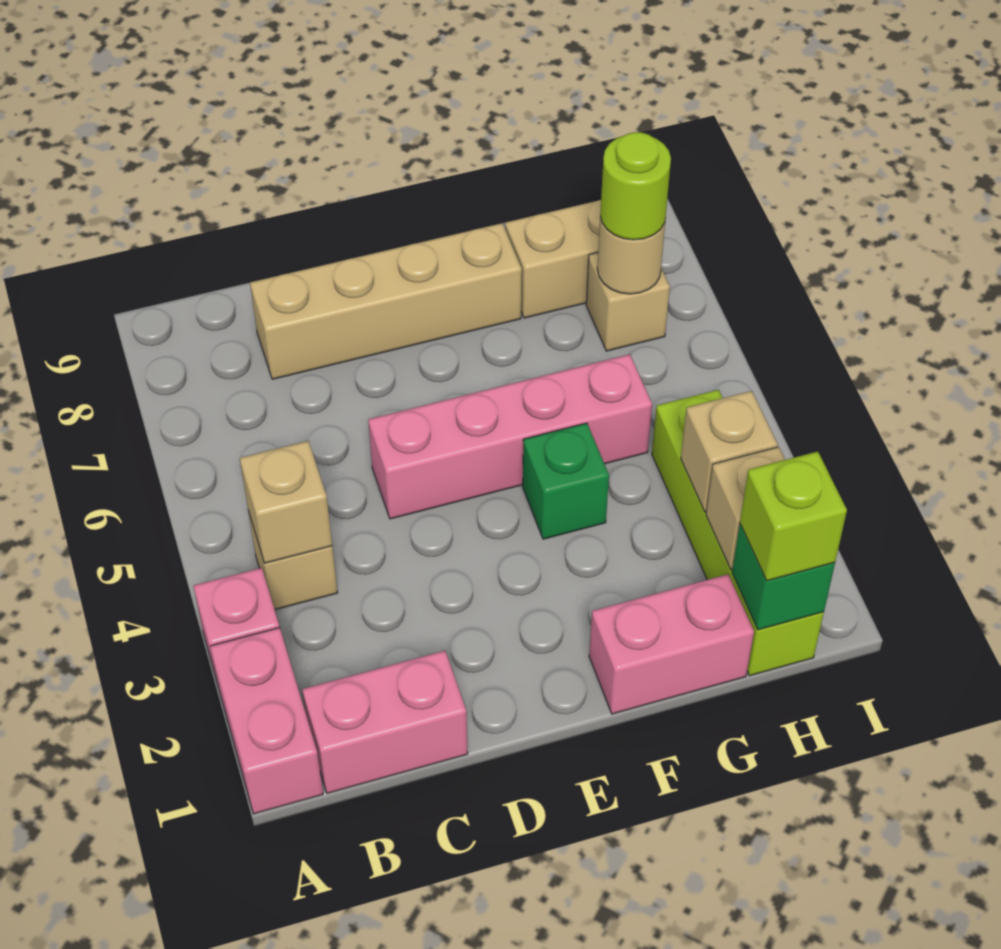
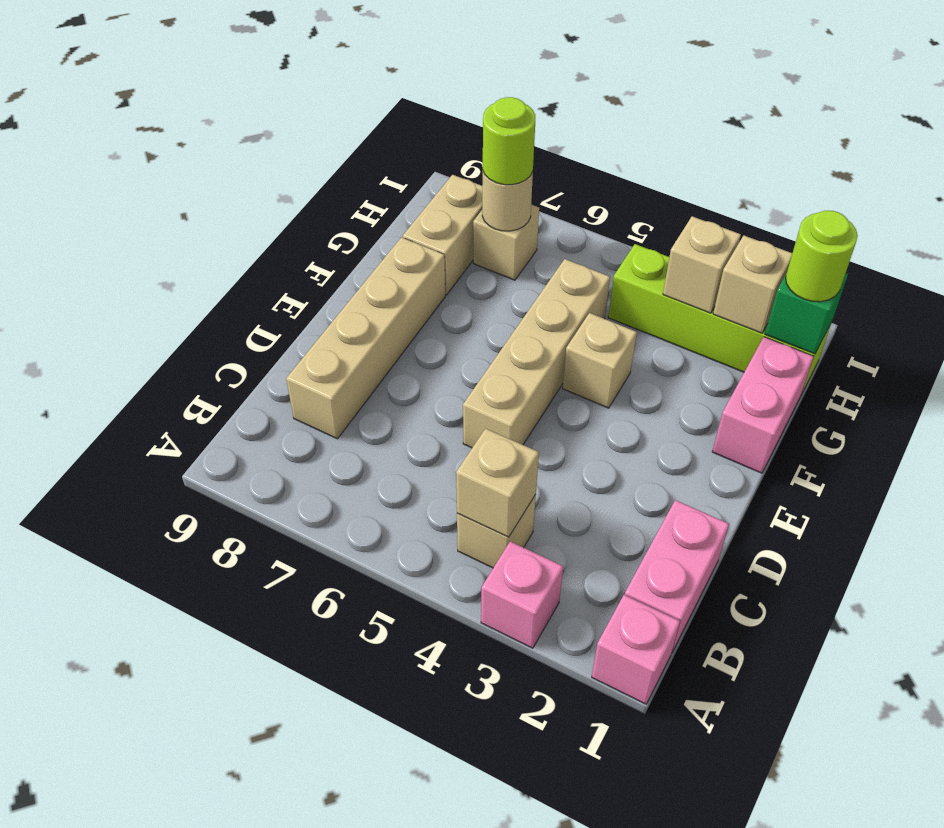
pink 1x2 brick [210,628,323,814] -> pink 1x1 brick [592,595,680,704]
pink 1x4 brick [368,354,652,519] -> tan 1x4 brick [463,259,610,448]
green 1x1 brick [523,423,609,539] -> tan 1x1 brick [563,313,637,408]
lime 1x1 brick [740,452,847,581] -> lime 1x1 round brick [786,211,858,302]

